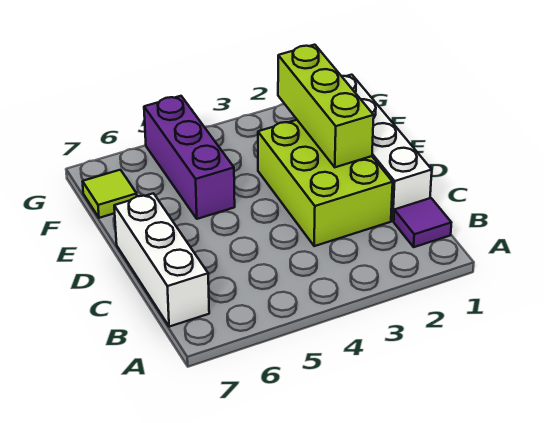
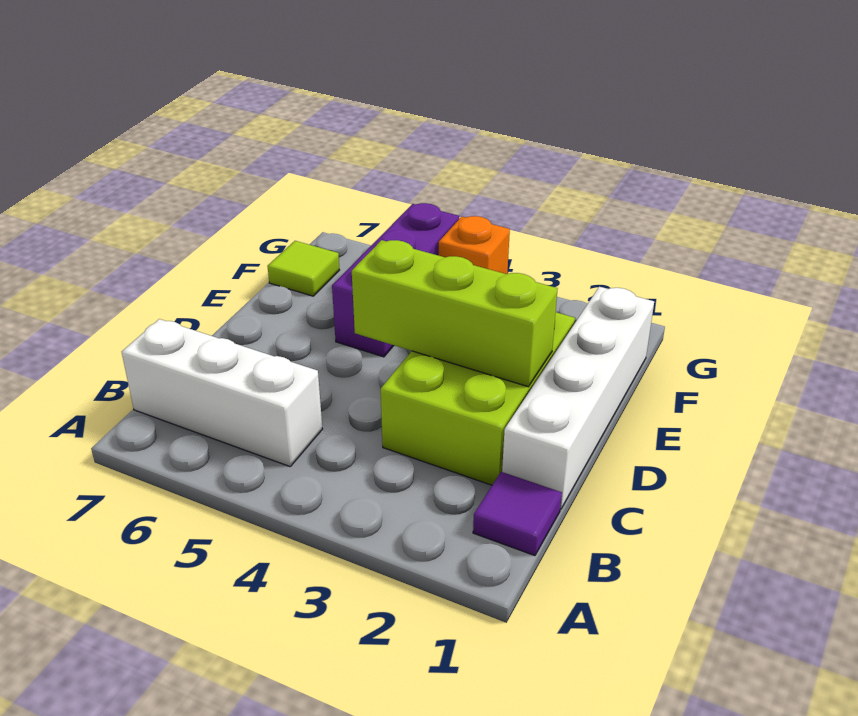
white 1x3 brick [114,193,209,327] -> white 1x3 brick turned to [122,319,322,466]
lime 1x3 brick [278,45,374,167] -> lime 1x3 brick turned to [352,240,558,387]
none -> orange 1x1 brick [439,216,510,274]

